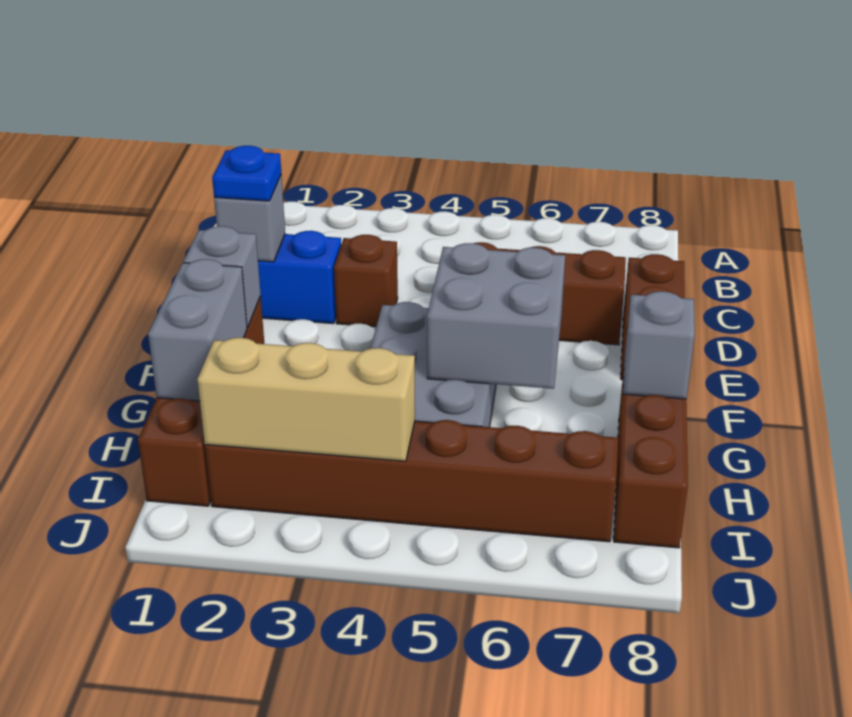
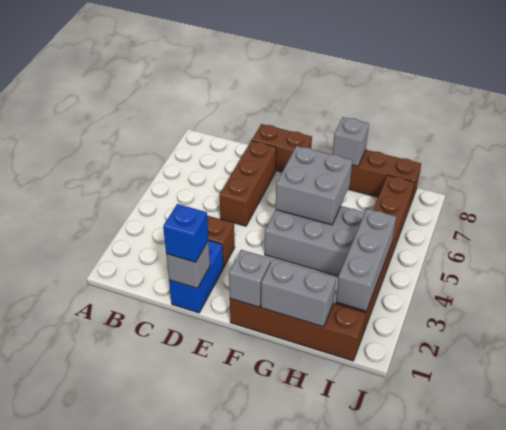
blue 1x1 plate [212,146,281,201] -> blue 1x1 brick [163,204,209,262]
tan 1x3 brick [197,338,415,461] -> grey 1x3 brick [336,209,396,311]

